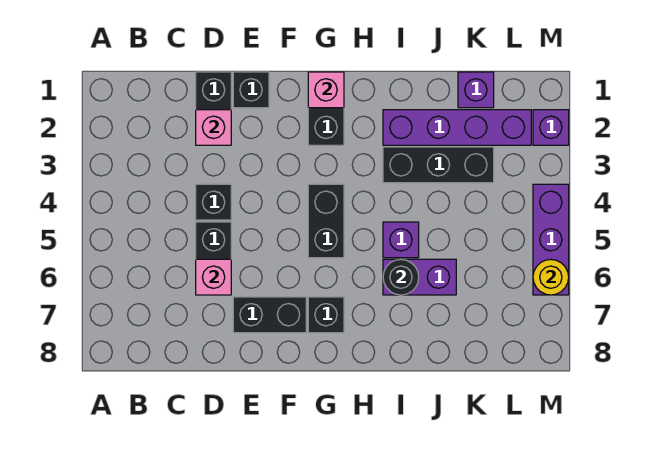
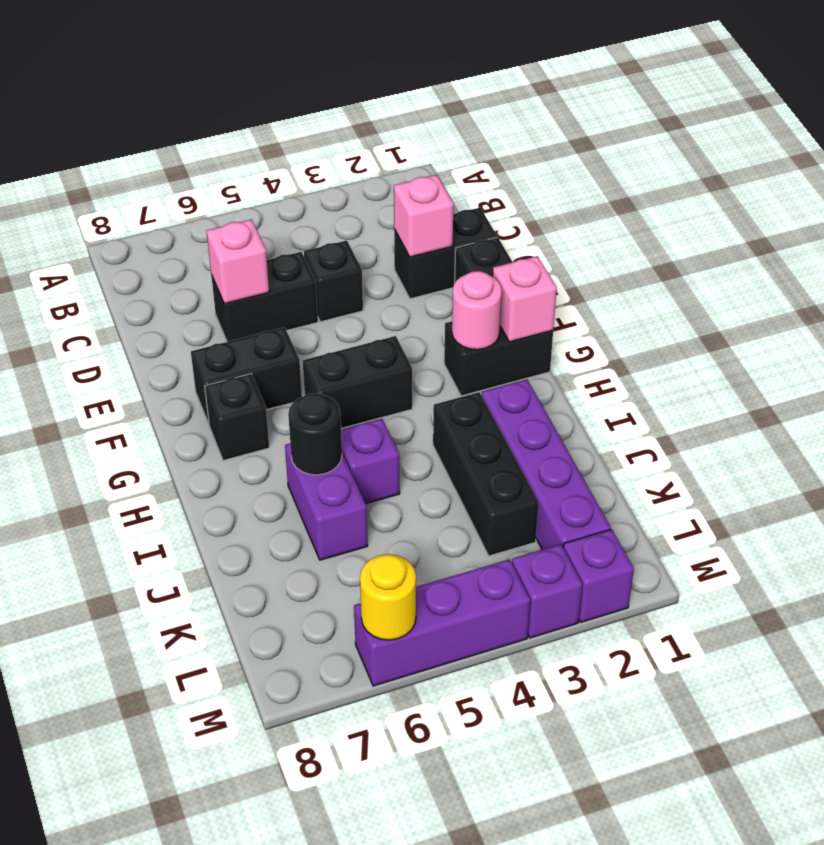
black 1x2 brick [233,297,306,333] -> black 1x2 brick turned to [191,327,302,424]
none -> pink 1x1 round brick [452,271,502,350]
purple 1x1 brick [458,72,494,108] -> purple 1x1 brick moved to [512,544,582,638]

